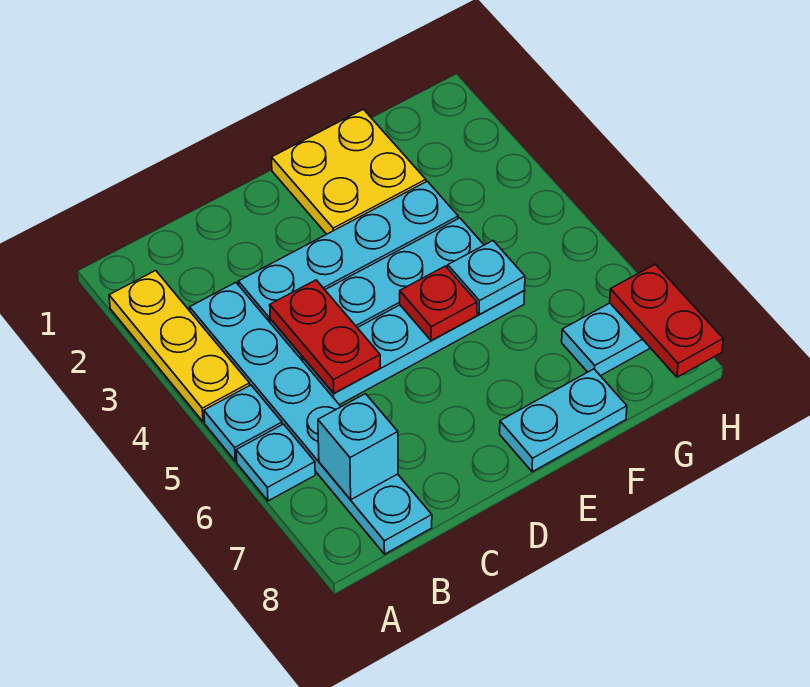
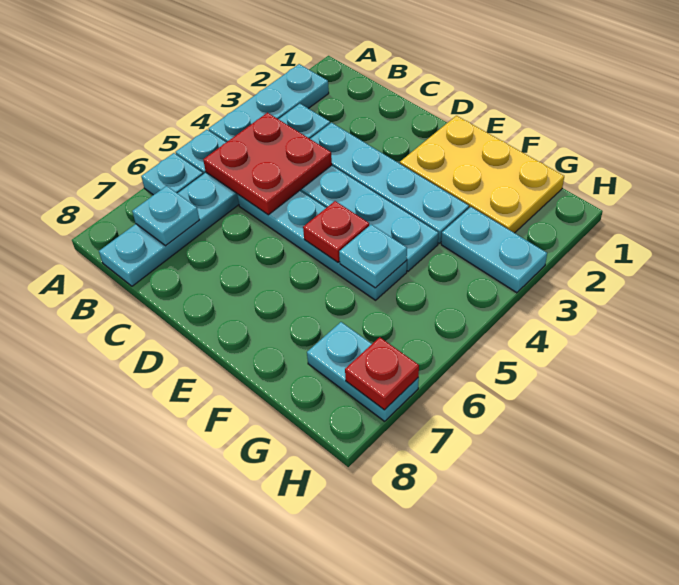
yellow 1x3 plate [109,271,250,422] -> cyan 1x3 plate [209,64,329,142]
cyan 1x1 brick [318,394,398,500] -> cyan 1x1 plate [132,186,199,246]
red 1x2 plate [270,280,380,393] -> red 2x2 plate [203,113,332,215]
yellow 2x2 plate [271,109,426,234] -> yellow 2x3 plate [400,116,564,233]
cyan 1x2 plate [500,369,627,472] -> cyan 1x2 plate moved to [441,207,547,293]
red 1x2 plate [610,264,723,377] -> red 1x1 plate [345,337,419,410]

